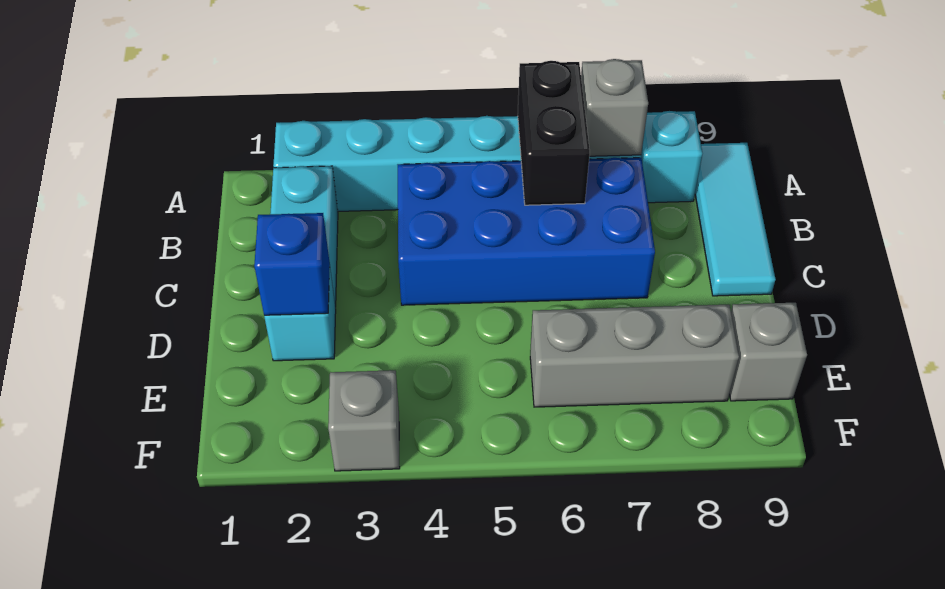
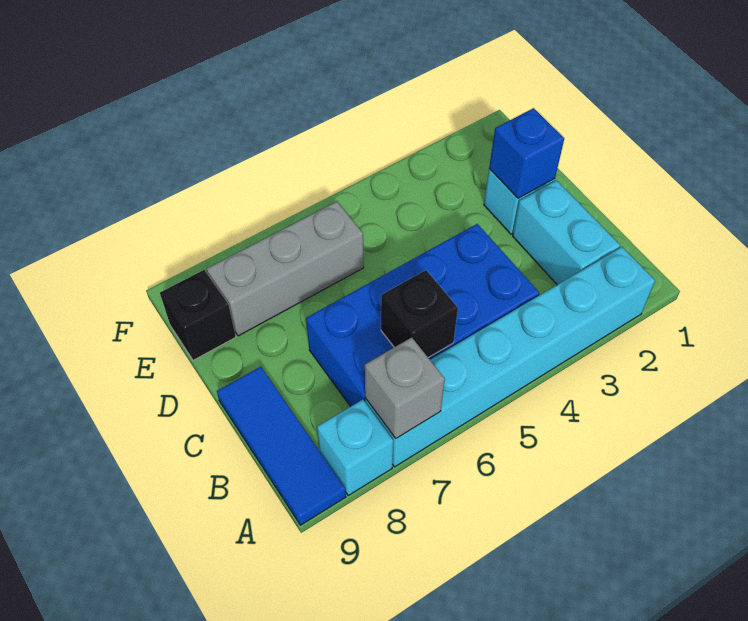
black 1x2 brick [518,61,590,205] -> black 1x1 brick [381,270,458,358]
cyan 1x3 tile [695,143,776,296] -> blue 1x3 tile [217,367,346,525]
grey 1x1 brick [729,303,807,401] -> black 1x1 brick [160,270,236,360]
grey 1x1 brick [328,370,400,471] -> none

